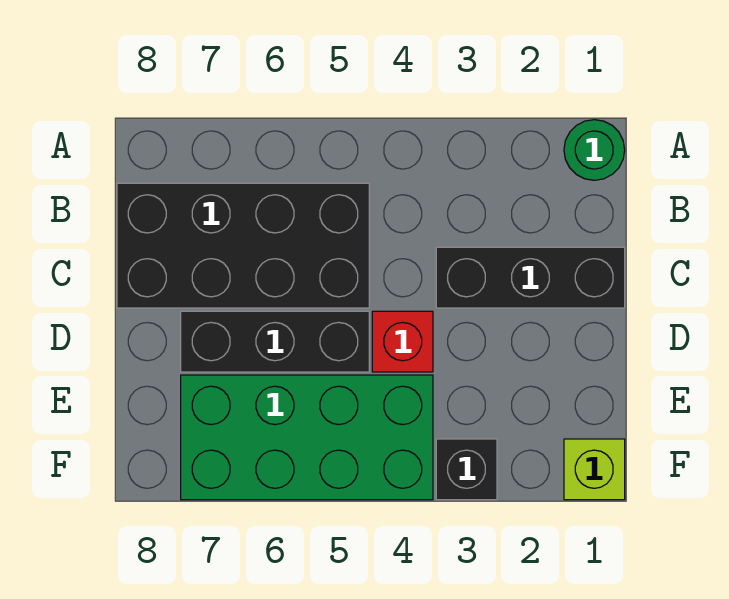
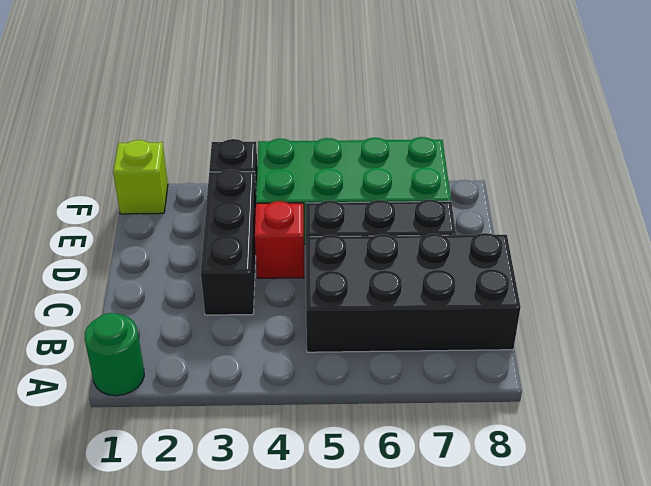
black 1x3 brick [436,247,625,308] -> black 1x3 brick turned to [201,170,256,315]

